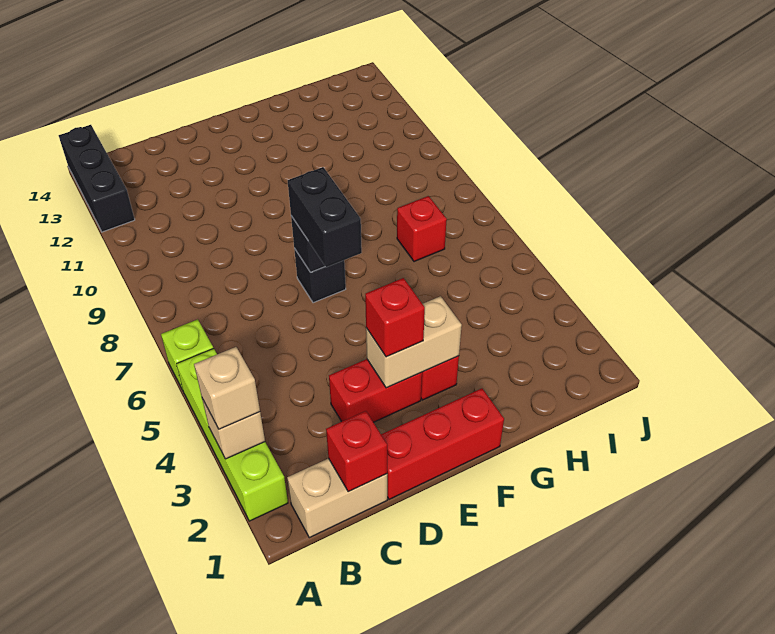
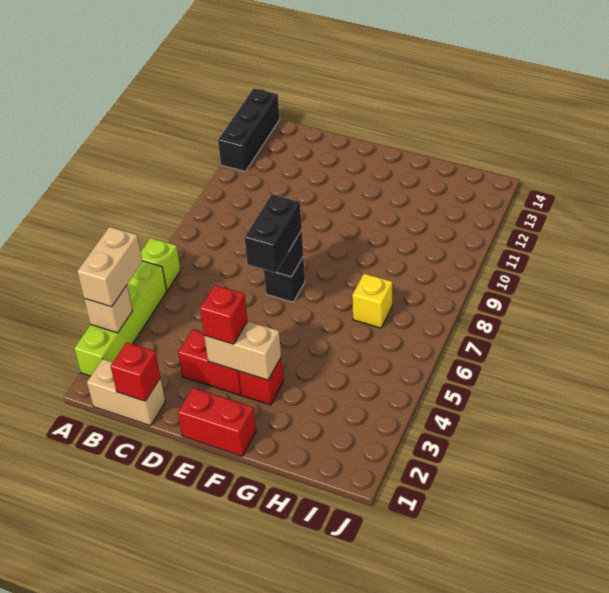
tan 1x1 brick [194,347,260,429] -> tan 1x2 brick [77,227,142,307]
red 1x3 brick [381,388,504,499] -> red 1x2 brick [178,388,256,456]
red 1x1 brick [397,196,447,262] -> yellow 1x1 brick [352,274,392,328]

